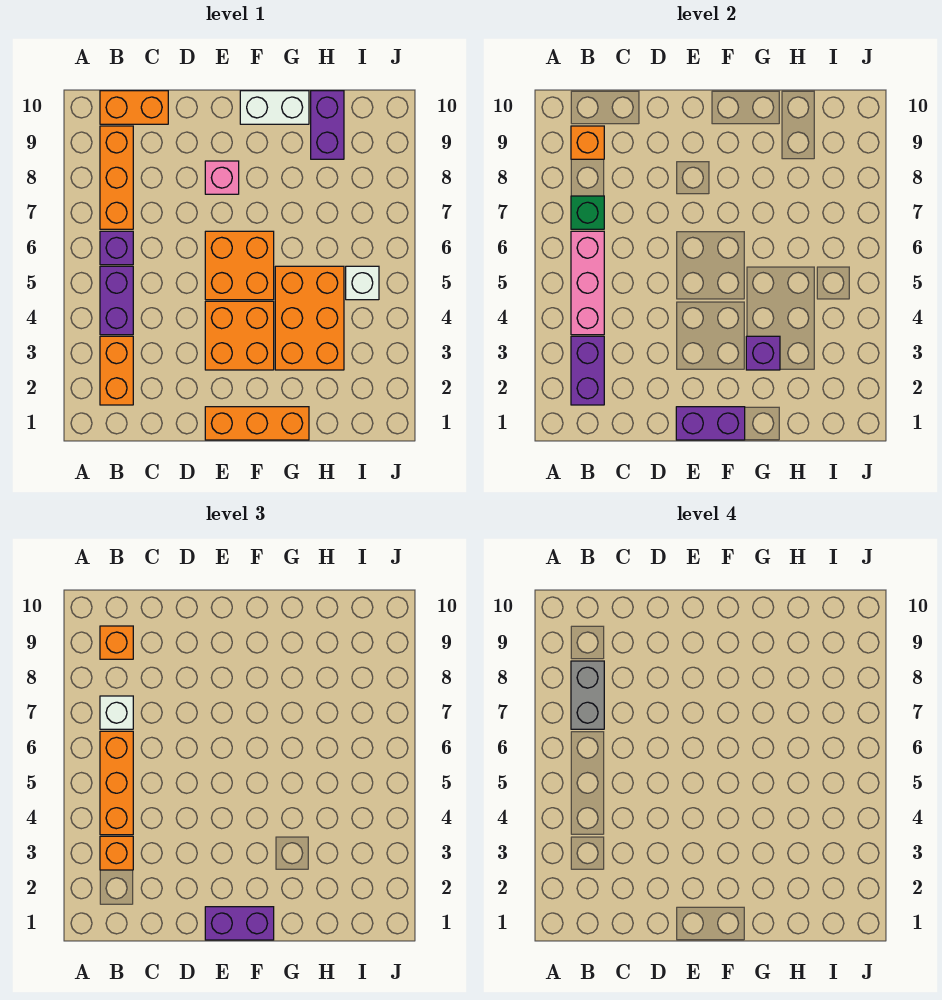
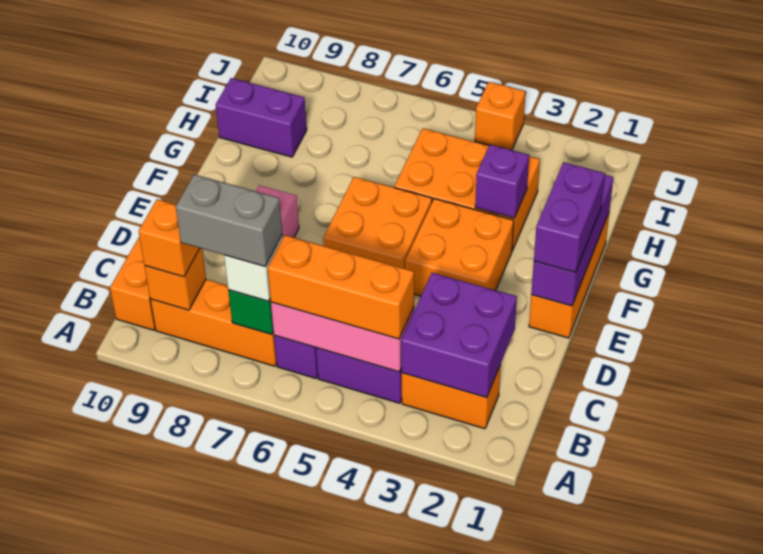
purple 1x2 brick [571,336,604,405] -> purple 2x2 brick [401,273,517,398]
orange 1x1 brick [100,836,133,870] -> orange 1x1 brick moved to [475,82,525,150]
purple 1x2 brick [676,407,745,440] -> purple 1x3 brick [531,175,613,306]
white 1x2 brick [240,91,309,124] -> none
white 1x1 brick [346,266,379,300] -> none

